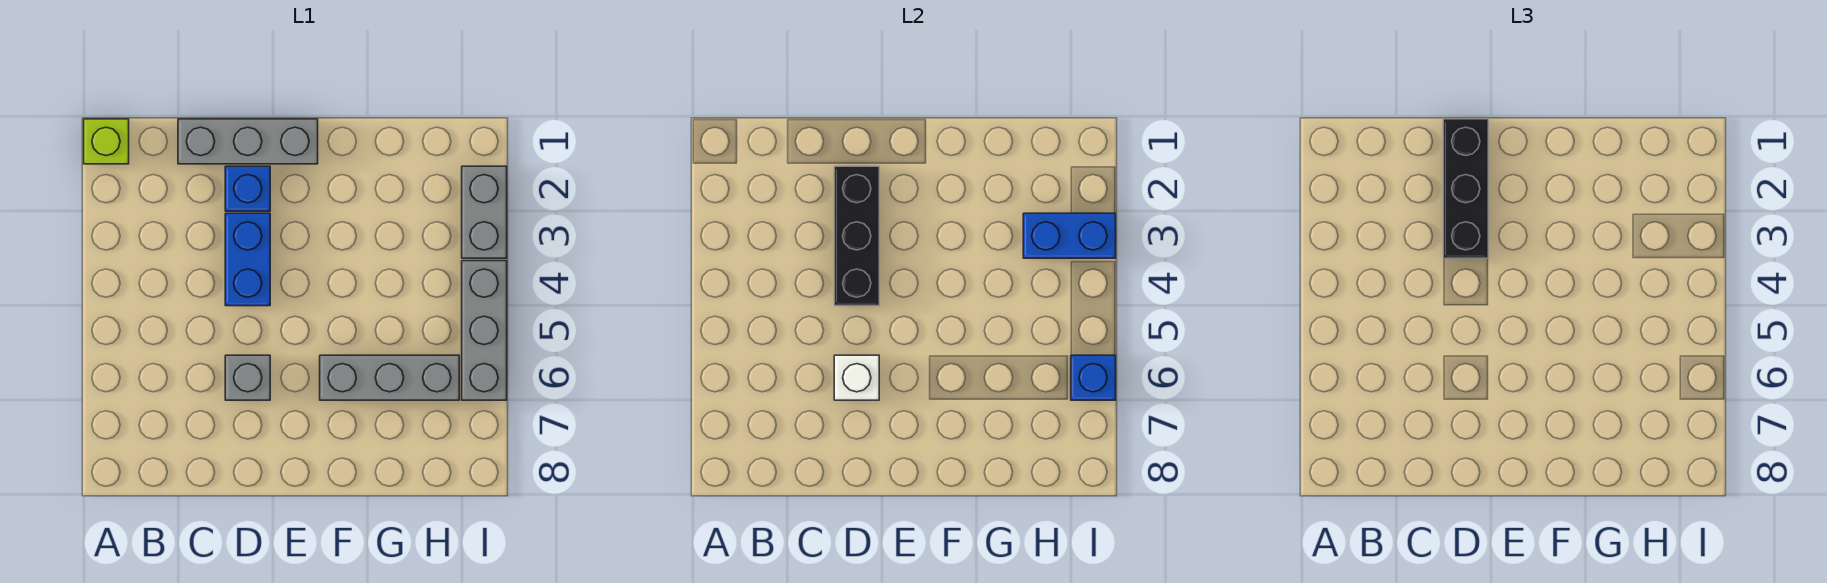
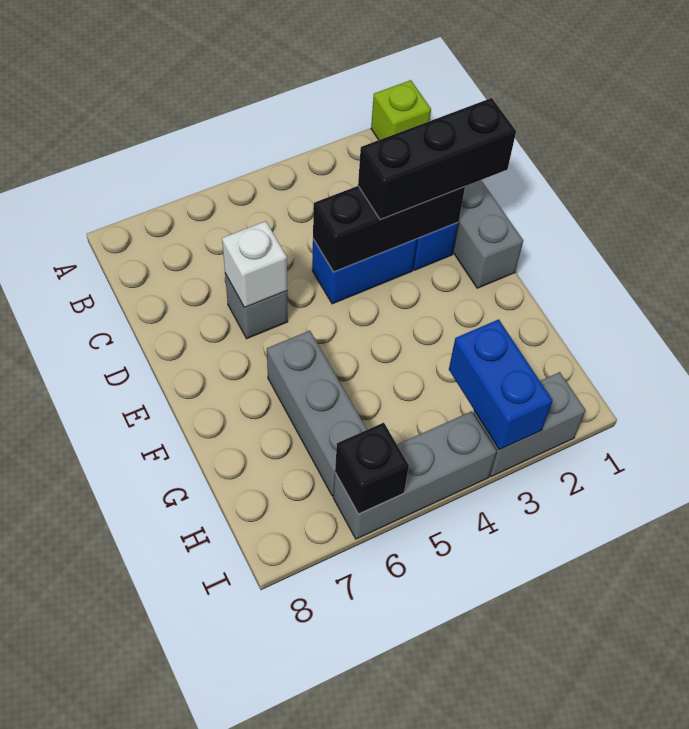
blue 1x1 brick [1071,355,1116,400] -> black 1x1 brick [335,423,409,514]

